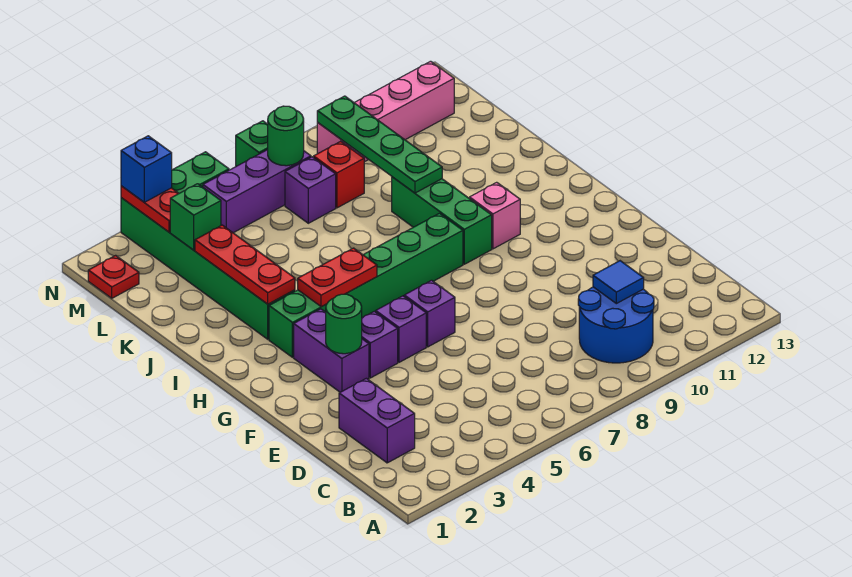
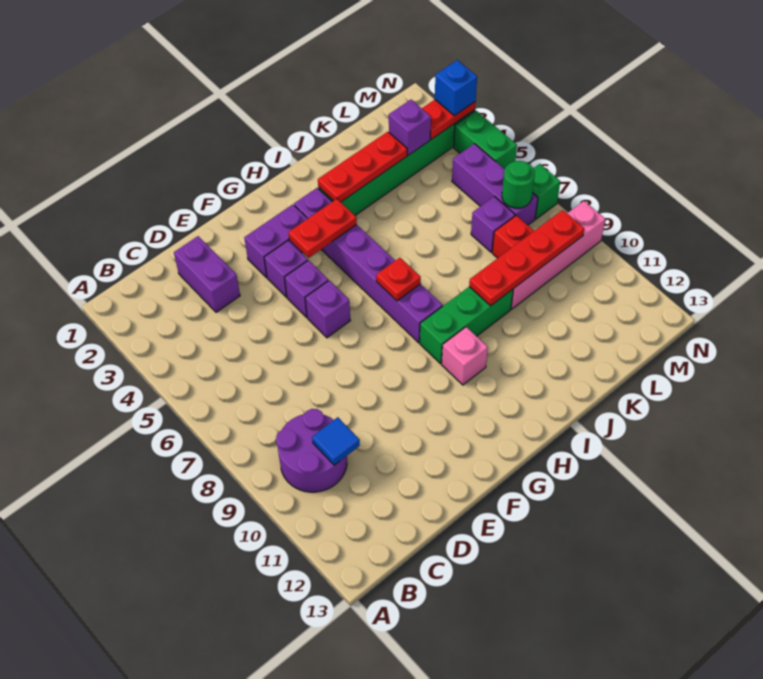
blue 2x2 round brick [578,287,654,363] -> purple 2x2 round brick [276,409,347,492]
purple 1x2 brick [339,378,415,463] -> purple 1x2 brick turned to [174,236,240,312]
green 1x1 round brick [326,294,362,354] -> none
green 1x6 brick [269,213,463,357] -> purple 1x6 brick [294,188,443,343]
red 1x2 plate [298,248,377,307] -> red 1x2 plate turned to [289,199,357,258]
green 1x4 plate [317,96,442,193] -> red 1x4 plate [469,210,584,306]
green 1x1 brick [170,184,221,250] -> purple 1x1 brick [389,100,431,155]
red 1x1 plate [88,255,139,298] -> red 1x1 plate moved to [376,258,421,301]
pink 1x4 brick [317,61,454,162] -> pink 1x4 brick turned to [511,201,605,309]

